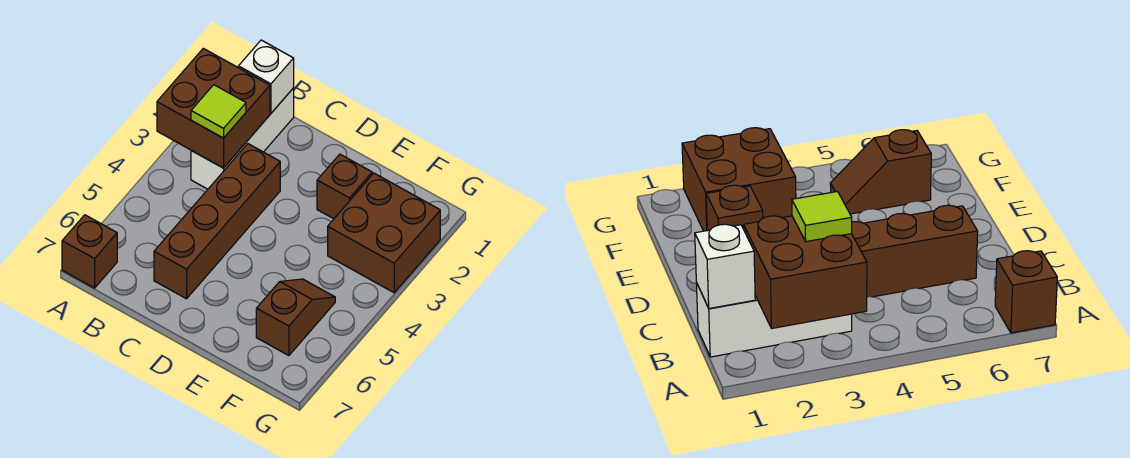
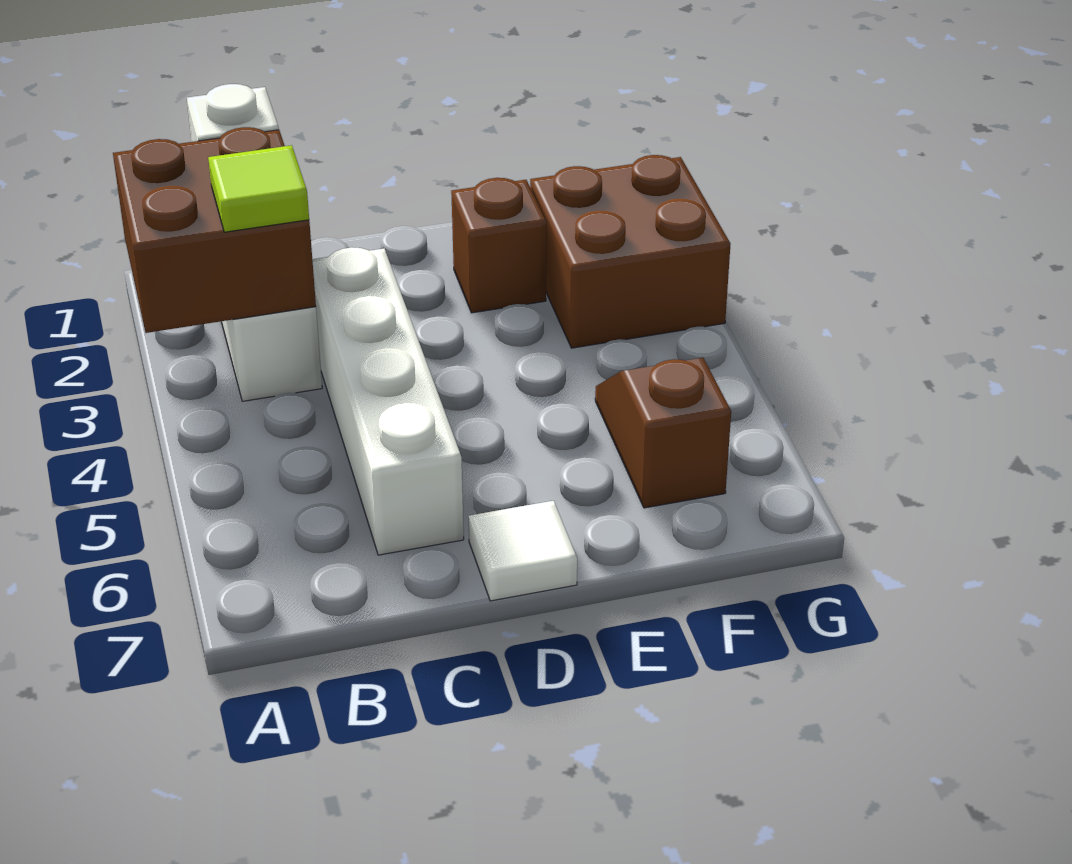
brown 1x1 brick [62,215,117,288] -> none
brown 1x4 brick [154,144,280,299] -> white 1x4 brick [312,247,464,555]
none -> white 1x1 tile [468,501,577,601]

